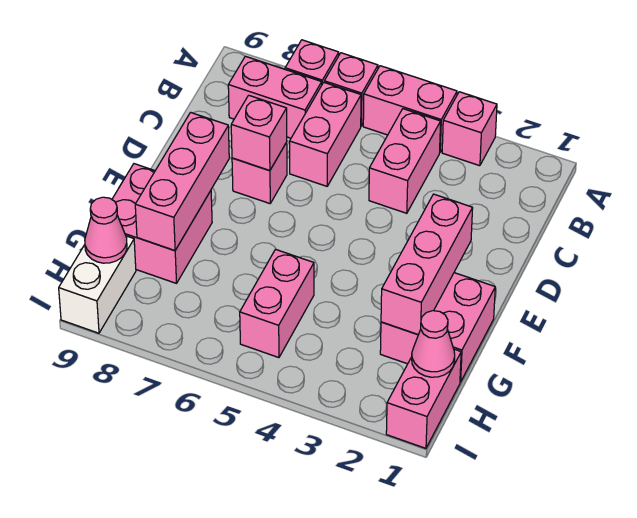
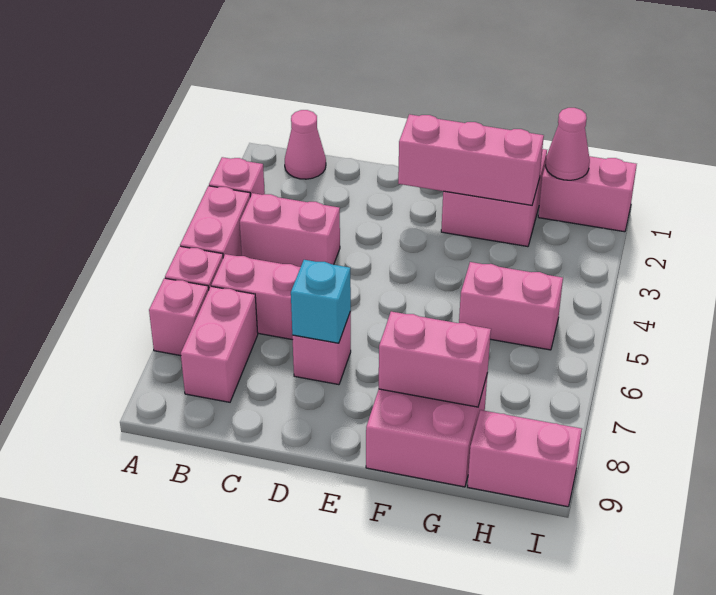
pink 1x1 brick [231,95,287,171] -> cyan 1x1 brick [291,260,351,343]
pink 1x3 brick [135,112,229,251] -> pink 1x2 brick [379,311,491,407]
white 1x2 brick [59,236,136,333] -> pink 1x2 brick [468,410,582,507]
pink 1x1 cone [85,197,127,263] -> pink 1x1 cone moved to [285,110,326,179]

